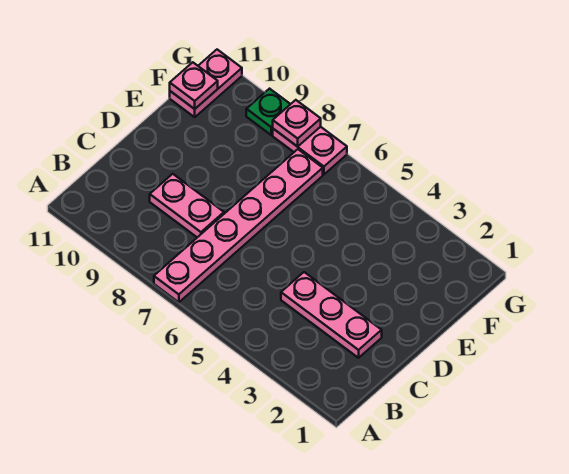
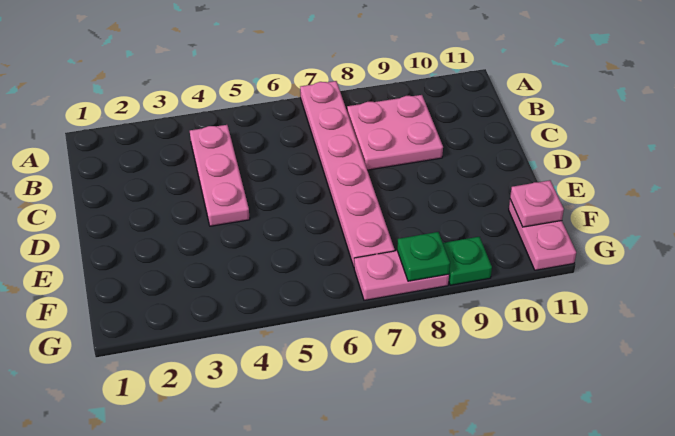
pink 1x3 plate [281,272,382,358] -> pink 1x3 plate turned to [190,125,250,226]
pink 1x2 plate [150,174,224,237] -> pink 2x2 plate [347,95,443,170]
pink 1x1 plate [273,100,321,147] -> green 1x1 plate [397,232,450,281]

